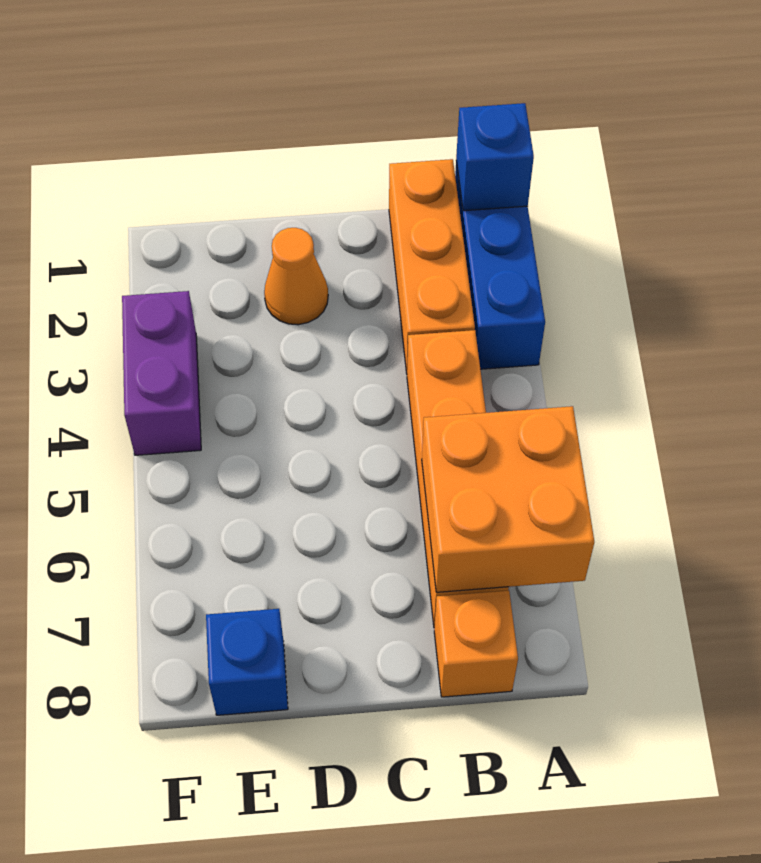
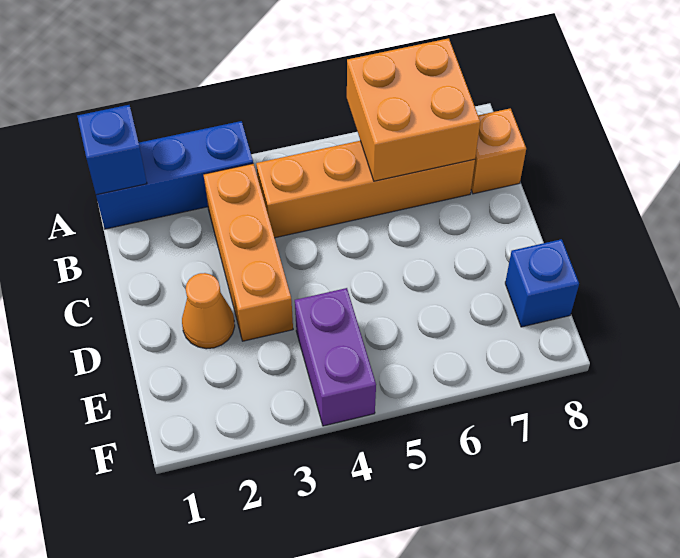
orange 1x3 brick [389,159,475,373] -> orange 1x3 brick turned to [204,164,293,341]
purple 1x2 brick [122,291,201,455] -> purple 1x2 brick turned to [295,288,376,426]

